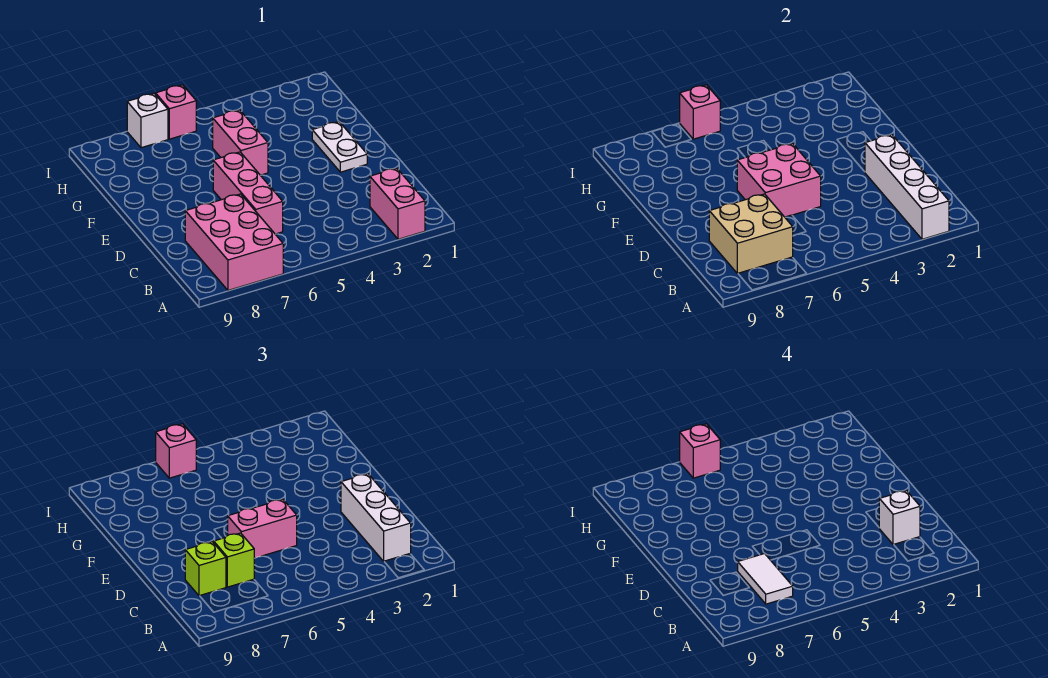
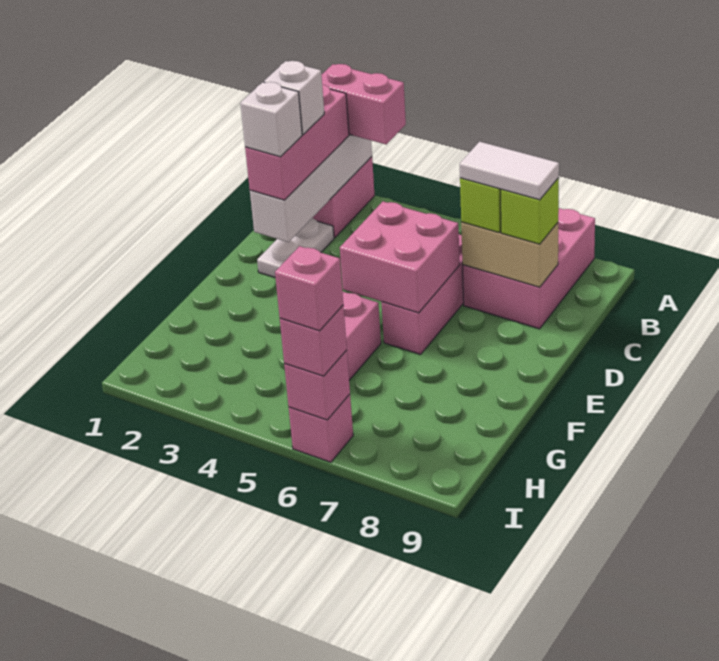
white 1x3 brick [341,474,411,561] -> pink 1x3 brick [245,85,349,200]
tan 2x2 brick [709,194,793,274] -> tan 1x2 brick [461,222,558,287]
white 1x2 tile [738,554,793,604] -> white 1x2 tile turned to [460,142,559,200]
pink 1x2 brick [228,499,297,558] -> pink 1x2 brick moved to [321,64,406,144]
white 1x2 plate [312,122,367,172] -> white 1x2 plate moved to [257,218,334,277]
white 1x1 brick [127,93,168,148] -> white 1x1 brick moved to [240,82,302,157]

